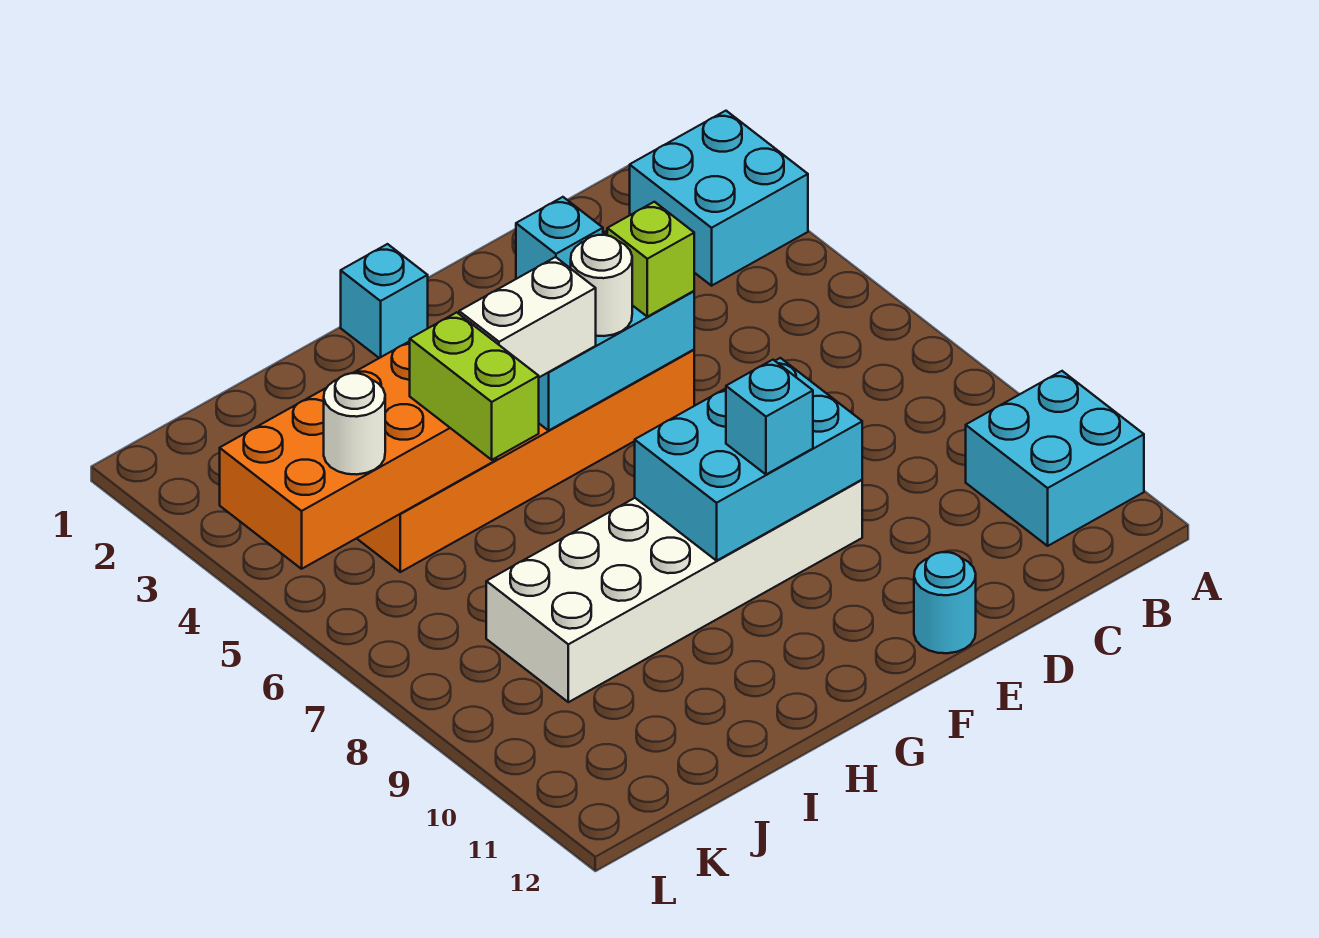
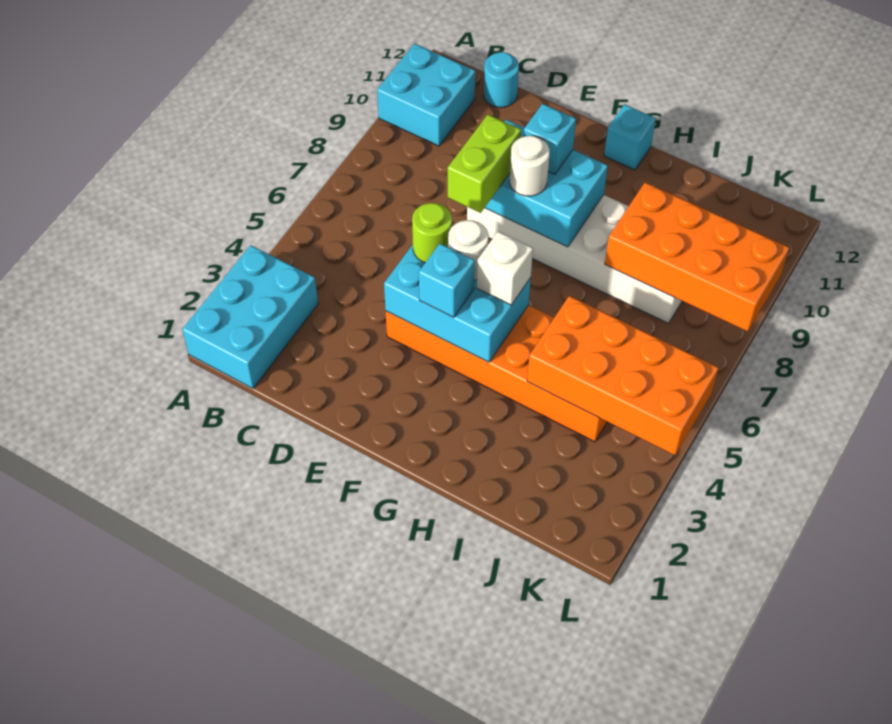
cyan 2x2 brick [630,111,808,286] -> cyan 2x3 brick [182,245,318,389]
lime 1x1 brick [607,202,694,317] -> lime 1x1 round brick [412,203,452,263]
cyan 1x1 round brick [914,552,976,653] -> cyan 1x1 round brick moved to [484,52,519,108]
cyan 1x1 brick [341,244,428,358] -> cyan 1x1 brick moved to [604,104,656,170]
white 1x2 brick [459,257,596,377] -> white 1x1 brick [477,232,533,305]
lime 1x2 brick [410,312,539,460] -> lime 1x2 brick moved to [448,115,521,213]
none -> orange 2x4 brick [605,182,789,332]
white 1x1 round brick [324,373,385,475] -> white 1x1 round brick moved to [509,136,550,196]

